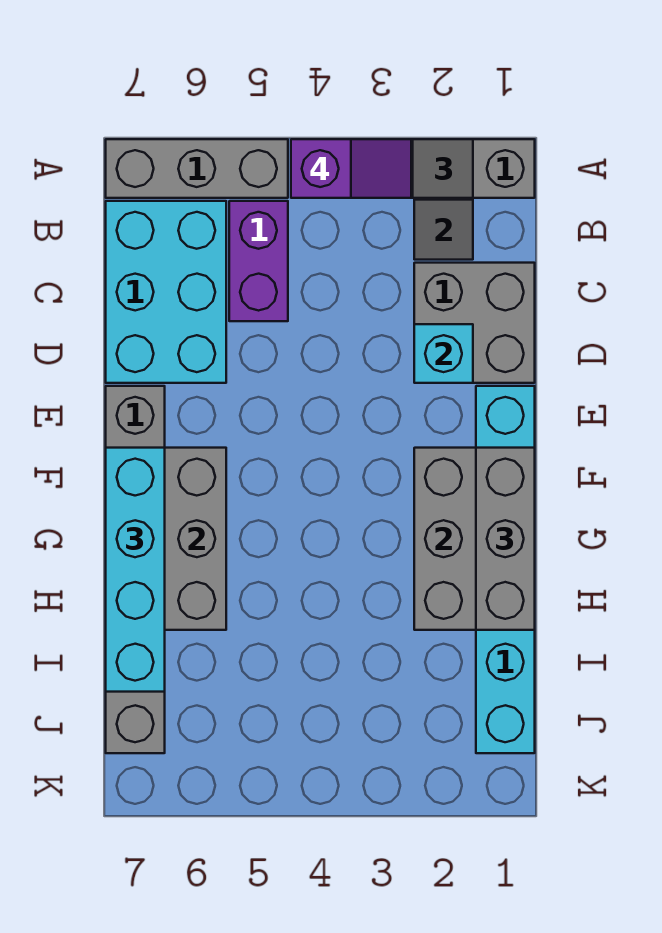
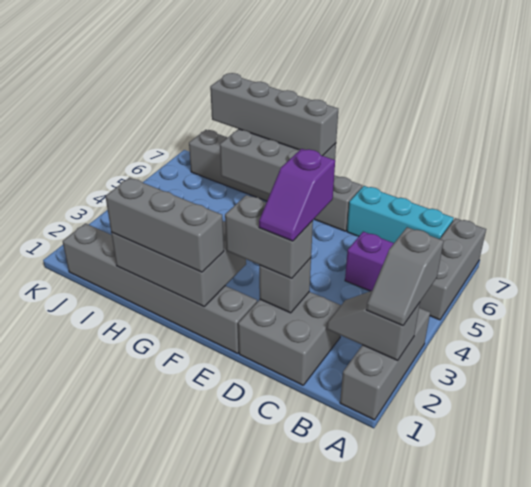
purple 1x2 slope [291,139,411,198] -> purple 1x2 slope moved to [259,149,335,241]
cyan 2x3 brick [106,201,226,383] -> cyan 1x3 brick [347,186,454,243]
cyan 1x1 brick [414,324,473,383] -> grey 1x1 brick [259,258,311,313]
none -> grey 1x2 brick [225,195,313,279]
cyan 1x6 brick [476,386,535,753] -> grey 1x6 brick [63,223,257,354]
cyan 1x4 brick [106,448,165,692] -> grey 1x4 brick [210,73,338,156]

